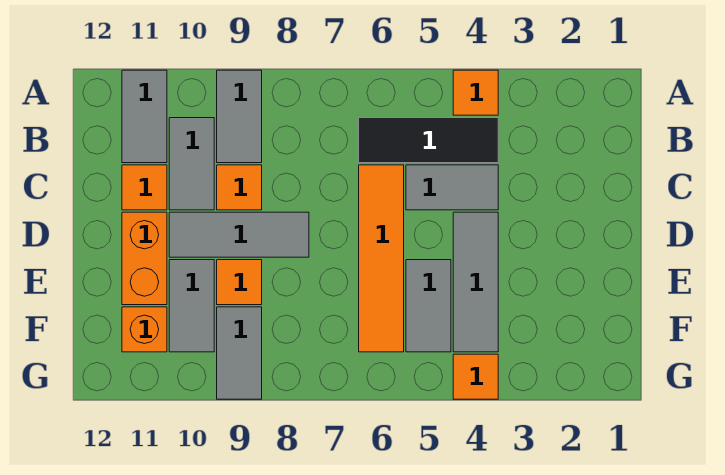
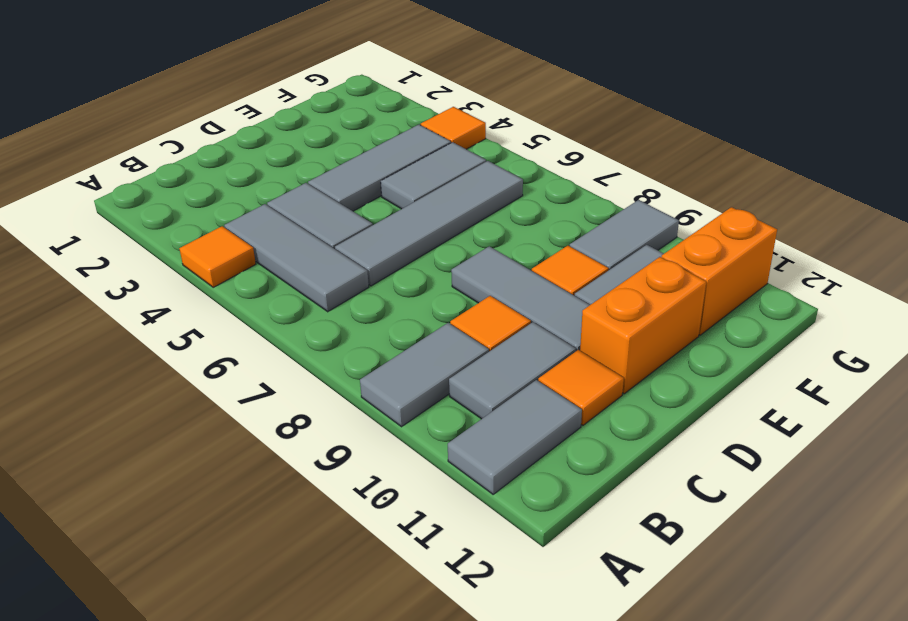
black 1x3 tile [359,118,498,163] -> grey 1x3 tile [224,204,369,312]
orange 1x4 tile [359,165,404,352] -> grey 1x4 tile [335,161,523,286]
orange 1x1 brick [122,307,167,352] -> orange 1x2 brick [661,207,777,335]

